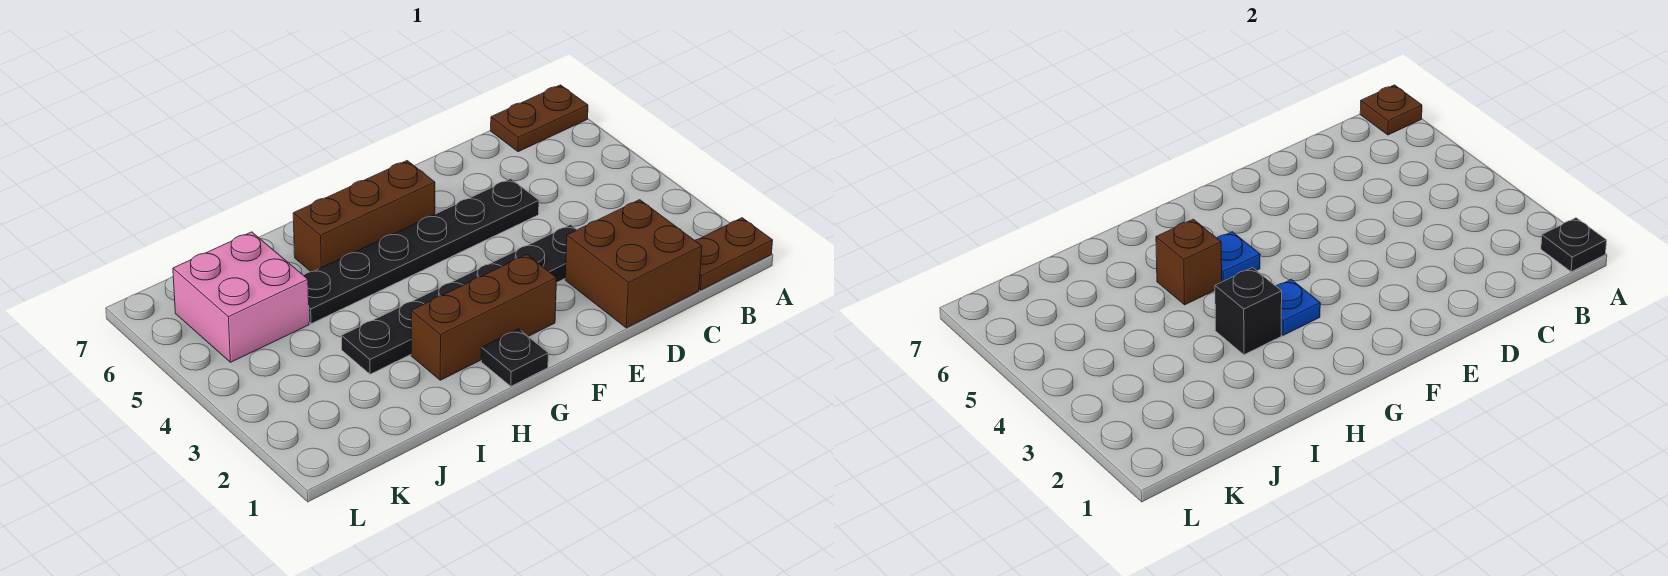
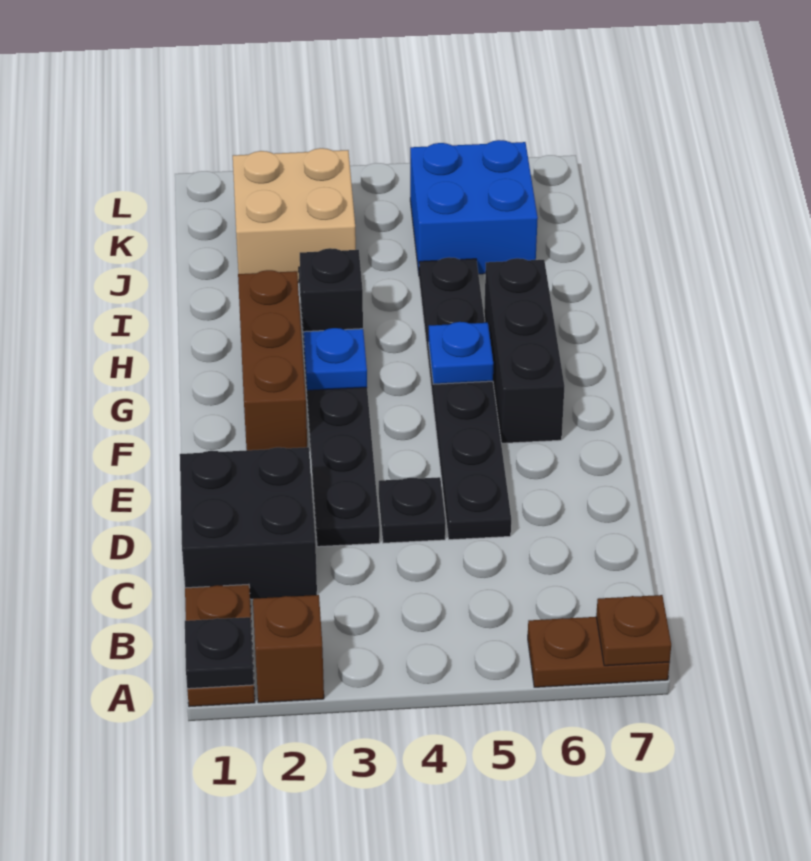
brown 1x2 plate [491,85,588,152] -> brown 1x2 plate turned to [528,617,670,687]
brown 2x2 brick [565,200,702,328] -> black 2x2 brick [180,447,317,599]
brown 1x3 brick [293,161,435,272] -> black 1x3 brick [484,258,565,443]
black 1x1 plate [481,329,548,386] -> black 1x1 plate moved to [379,477,446,543]
brown 1x1 brick [1156,219,1222,305] -> brown 1x1 brick moved to [253,595,324,703]
none -> tan 2x2 brick [233,148,356,283]
pink 2x2 brick [173,232,309,362] -> blue 2x2 brick [410,140,538,274]

